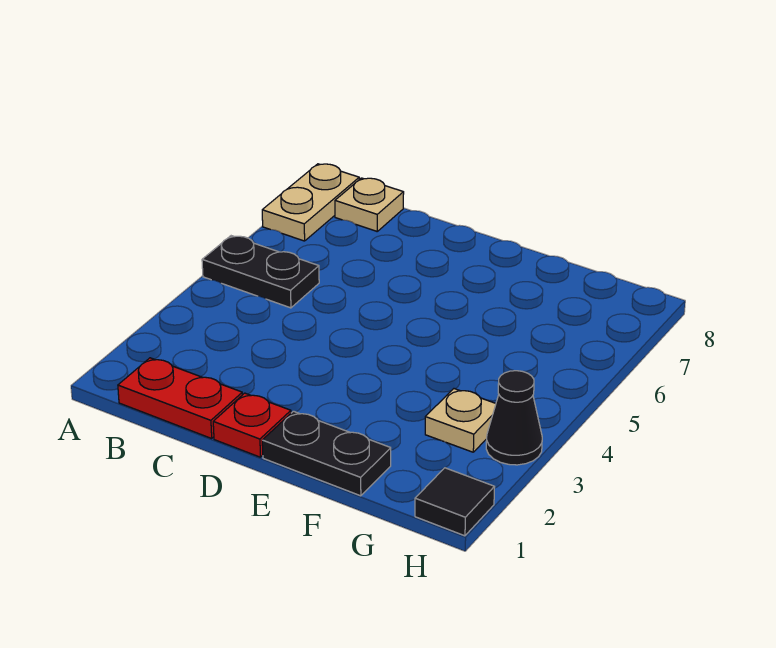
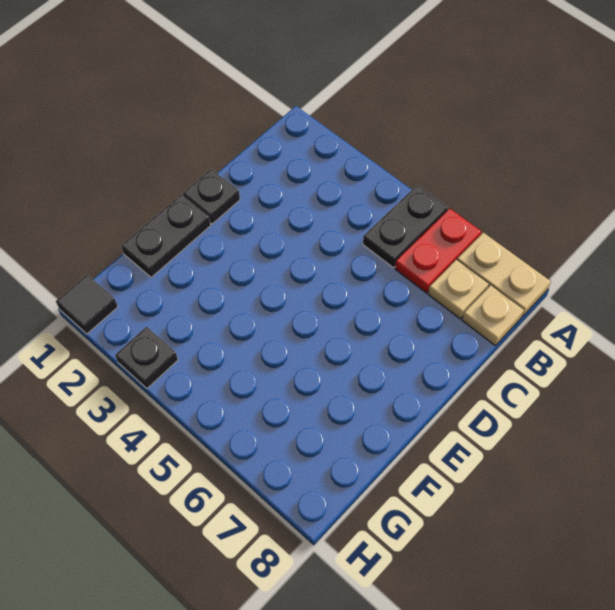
red 1x2 plate [118,358,242,438] -> red 1x2 plate moved to [395,209,481,293]
red 1x1 plate [213,393,291,457] -> black 1x1 plate [183,169,240,224]
tan 1x1 plate [425,389,496,452] -> tan 1x1 plate moved to [428,260,489,319]
black 1x1 cone [486,371,542,465] -> black 1x1 plate [115,327,178,388]

